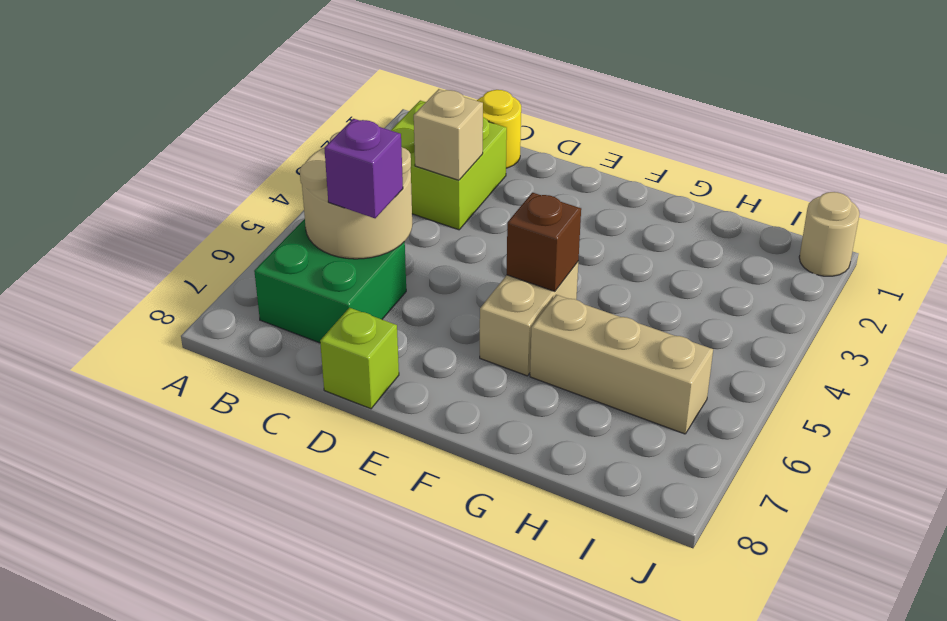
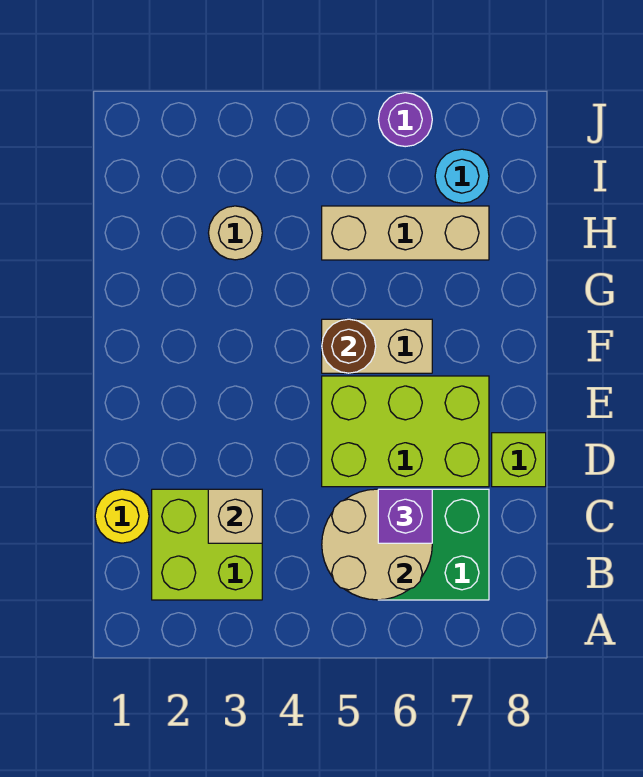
none -> lime 2x3 brick [322,376,489,487]
brown 1x1 brick [507,192,581,291] -> brown 1x1 round brick [322,319,376,373]
tan 1x3 brick [530,295,713,434] -> tan 1x3 brick turned to [322,206,489,260]
none -> cyan 1x1 round brick [435,149,489,203]
tan 1x1 round brick [799,192,859,276] -> tan 1x1 round brick moved to [209,206,262,260]
none -> purple 1x1 round brick [378,93,432,147]

